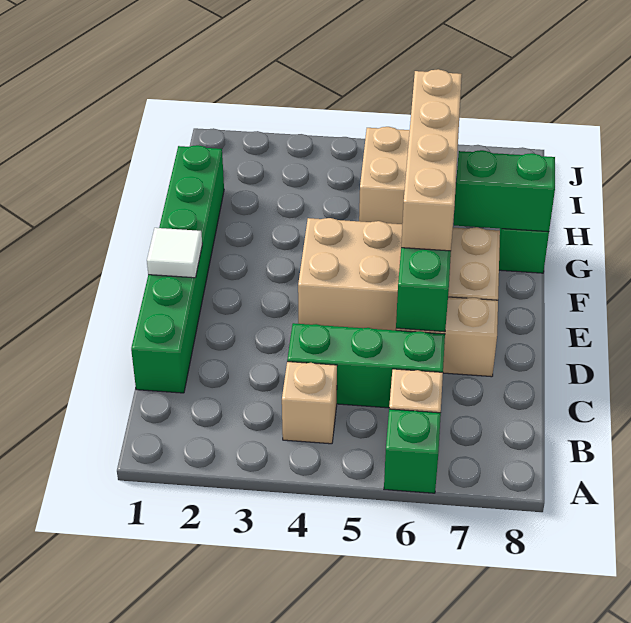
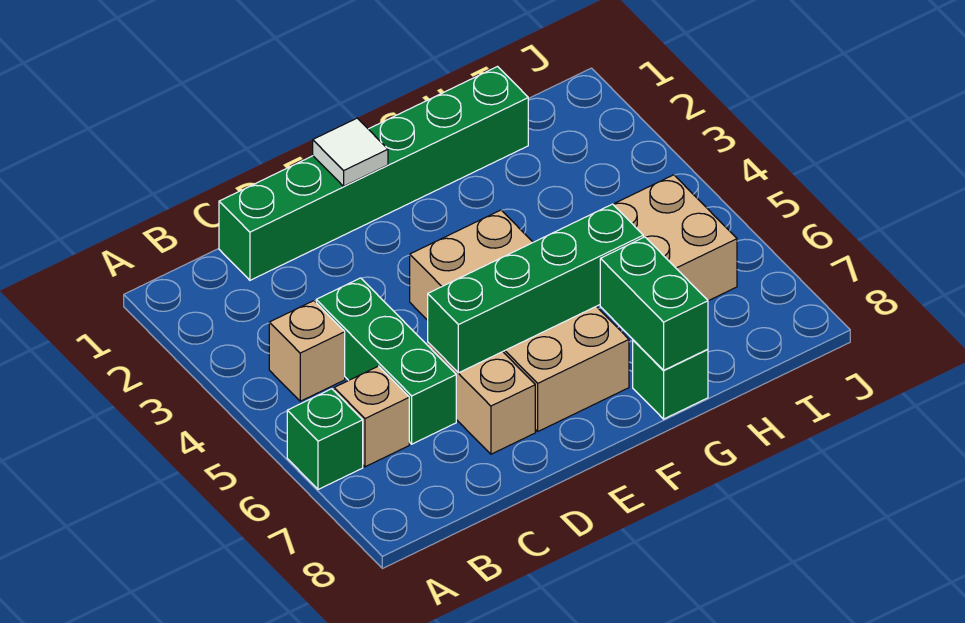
tan 1x4 brick [401,69,462,251] -> none

